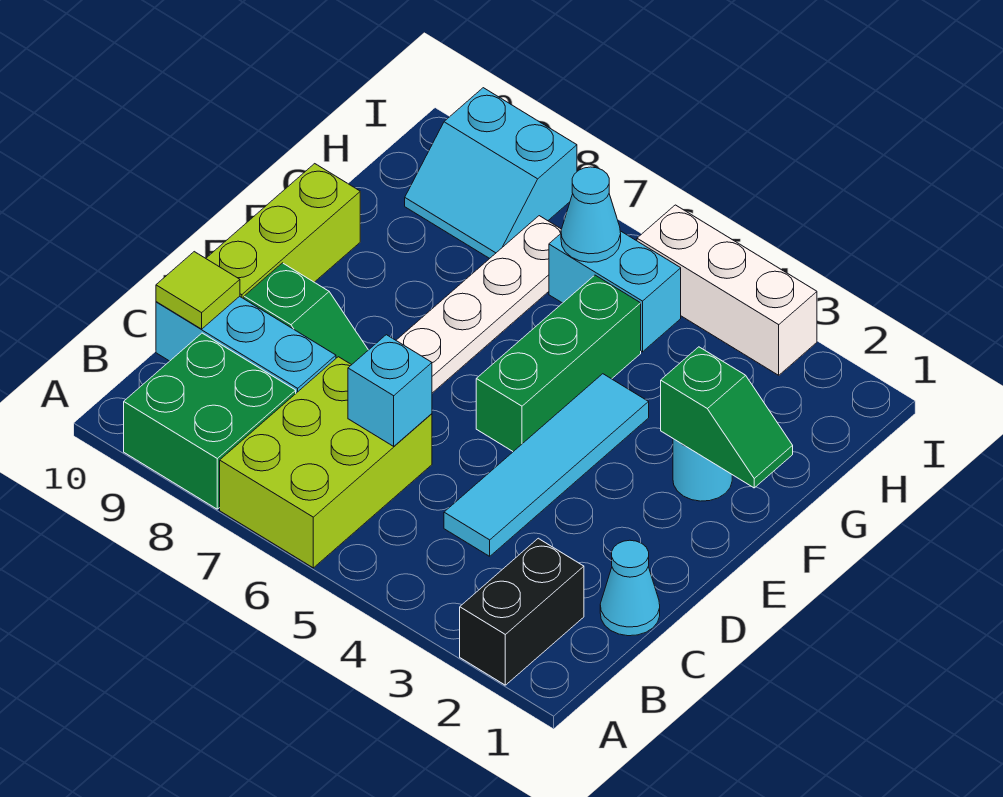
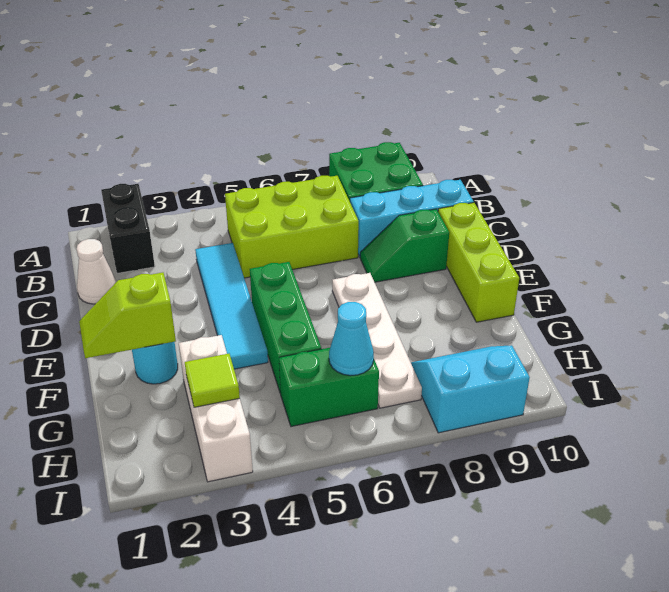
lime 2x3 brick [220,357,432,568] -> lime 2x3 brick turned to [225,176,359,278]
cyan 1x1 cone [600,540,660,636] -> white 1x1 cone [77,239,116,304]
cyan 1x1 brick [348,335,432,446] -> none
lime 1x1 tile [156,252,240,329] -> lime 1x1 tile moved to [185,354,240,407]
green 1x2 slope [661,347,793,488] -> lime 1x2 slope [79,273,176,358]
cyan 1x2 brick [549,231,681,352] -> green 1x2 brick [279,348,379,427]
white 1x3 brick [637,205,817,375] -> white 1x3 brick turned to [179,335,253,482]

